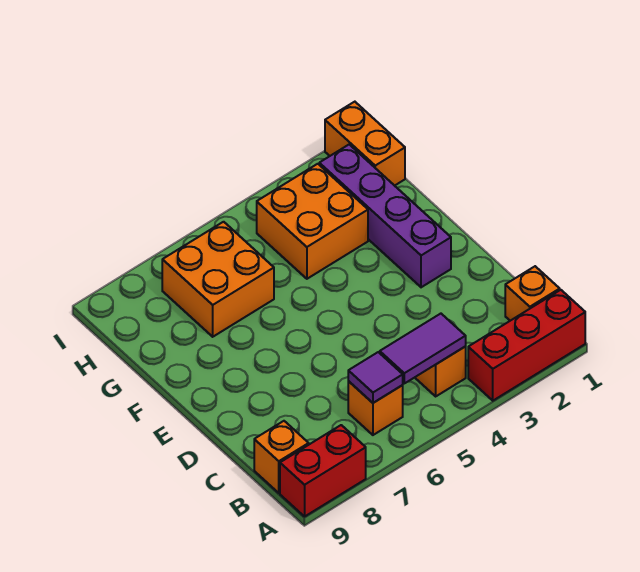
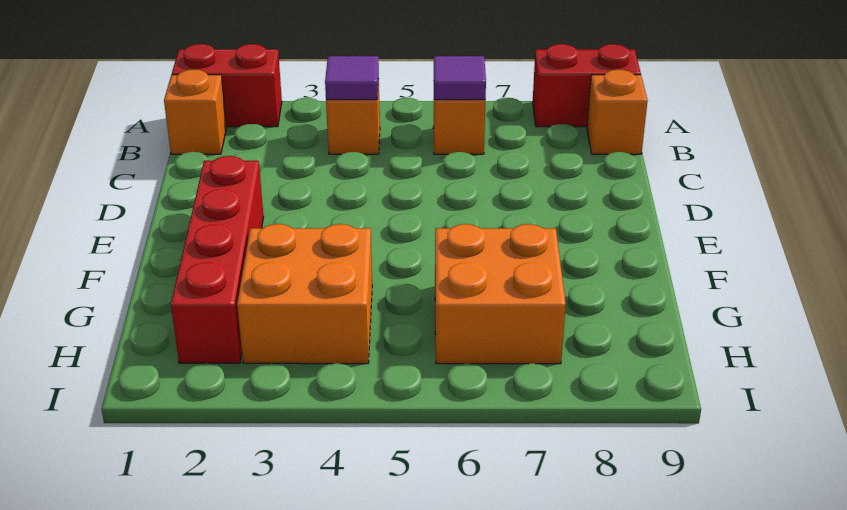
red 1x3 brick [468,290,585,401] -> red 1x2 brick [172,44,282,127]
purple 1x2 tile [380,314,466,383] -> purple 1x1 tile [325,56,379,100]
purple 1x4 brick [319,145,451,287] -> red 1x4 brick [171,156,264,363]
orange 1x2 brick [325,102,405,186] -> none

